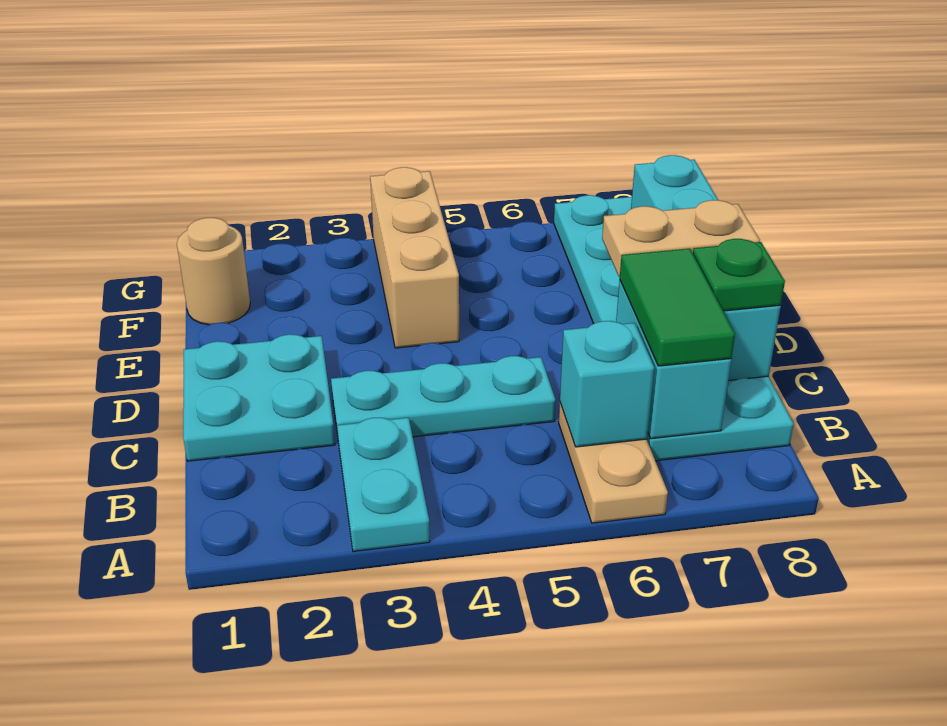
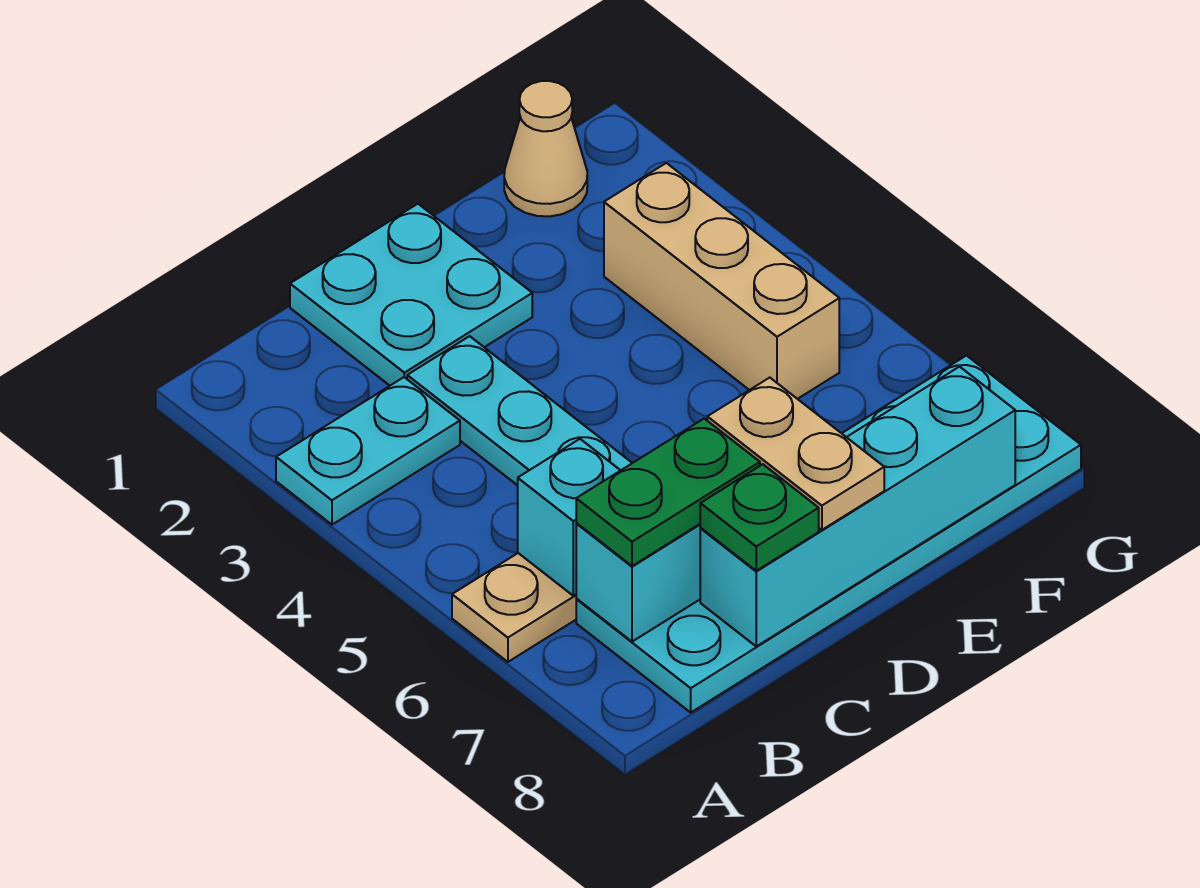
green 1x2 tile [620,249,735,366] -> green 1x2 plate [576,419,760,566]
tan 1x3 brick [370,167,459,348] -> tan 1x3 brick turned to [604,163,839,399]
tan 1x1 round brick [177,218,250,325] -> tan 1x1 cone [504,81,587,216]

